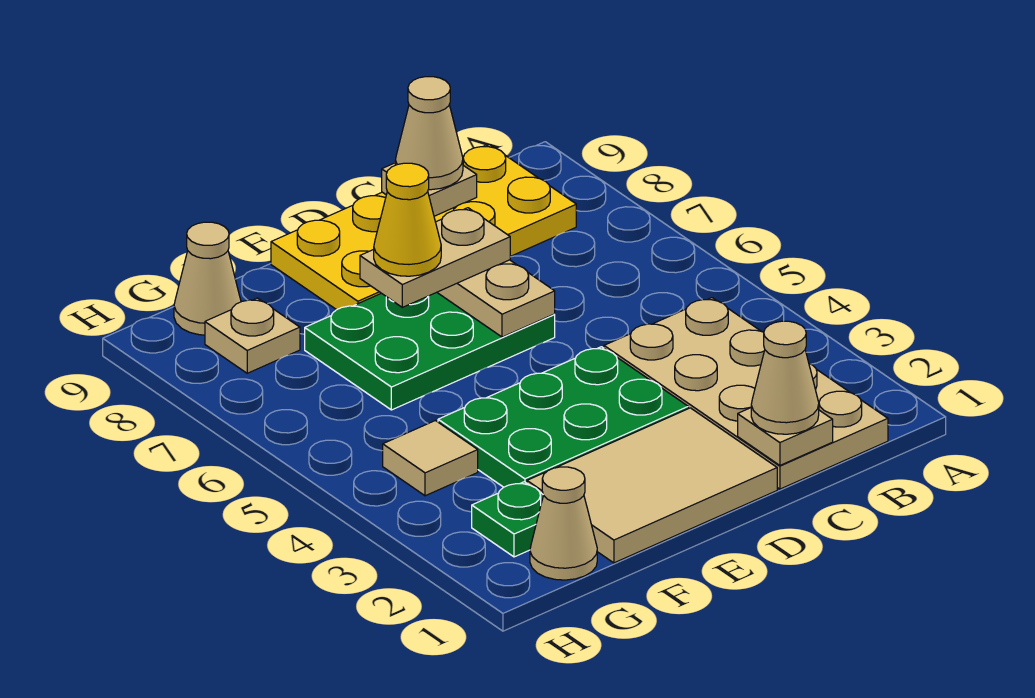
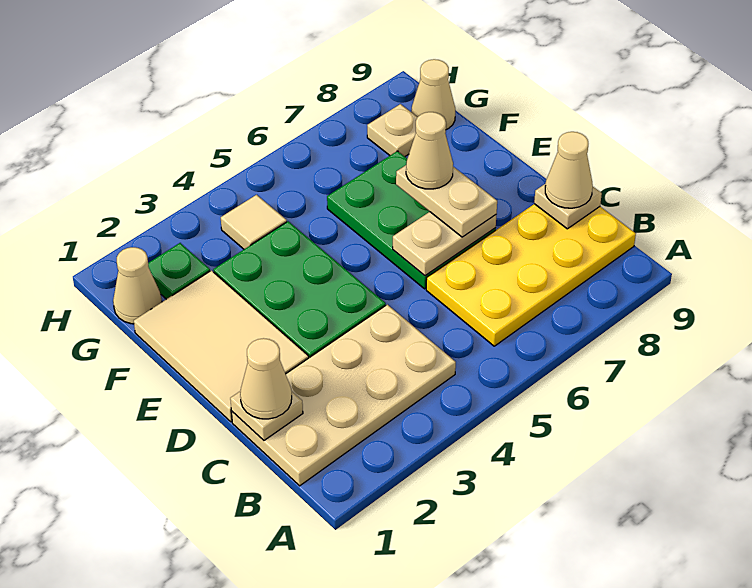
yellow 2x4 plate [271,145,576,310] -> yellow 2x4 plate turned to [426,204,636,346]
yellow 1x1 cone [374,163,441,276] -> tan 1x1 cone [406,112,453,189]

